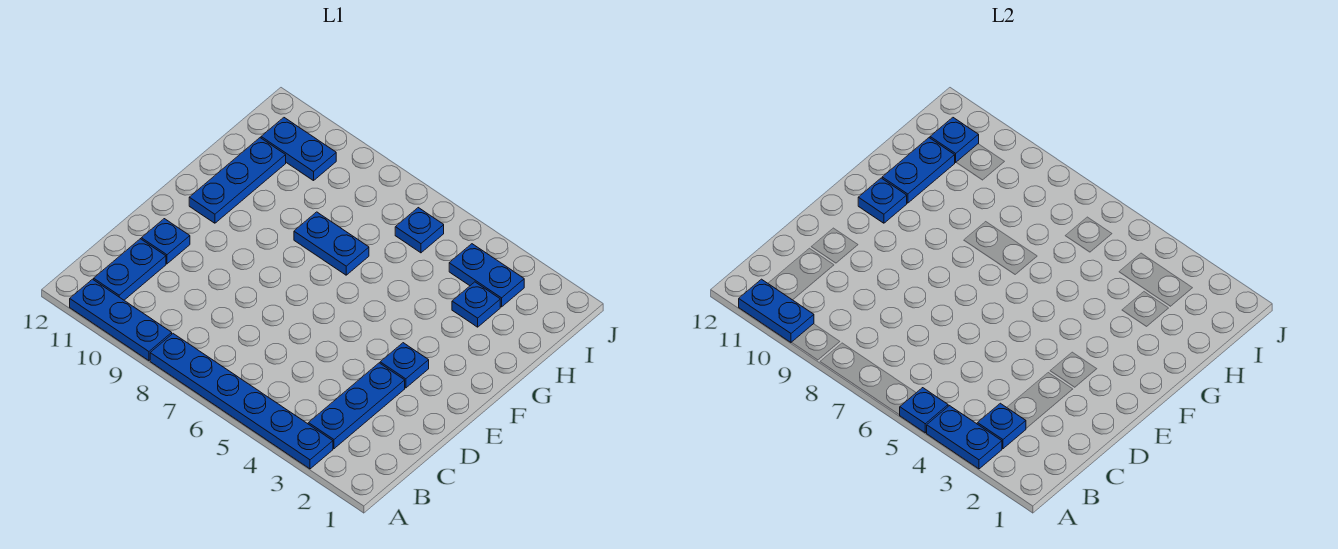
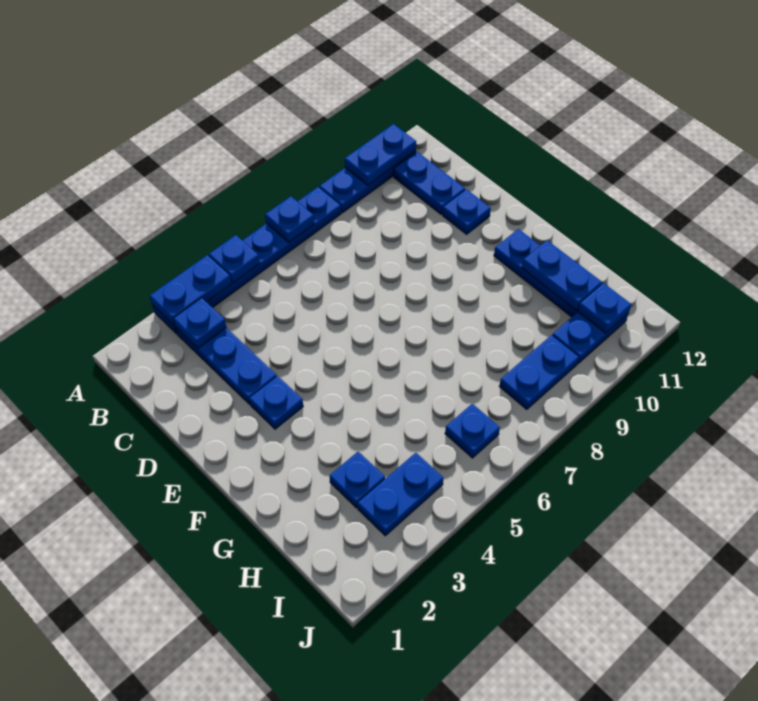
blue 1x1 plate [858,178,907,223] -> blue 1x1 plate moved to [265,196,314,242]
blue 1x2 plate [294,212,369,275] -> blue 1x2 plate moved to [499,335,579,410]

